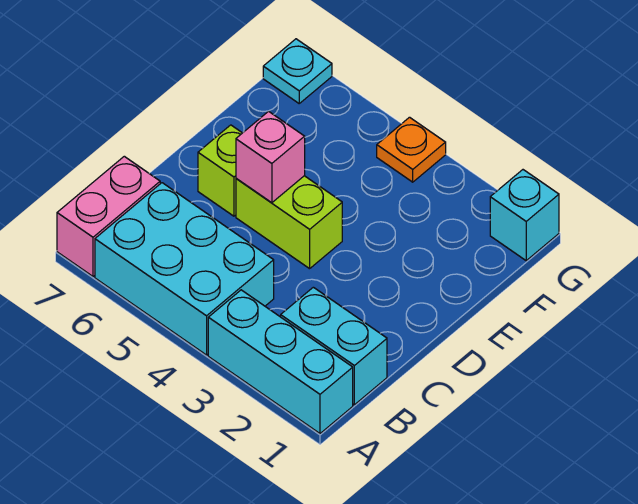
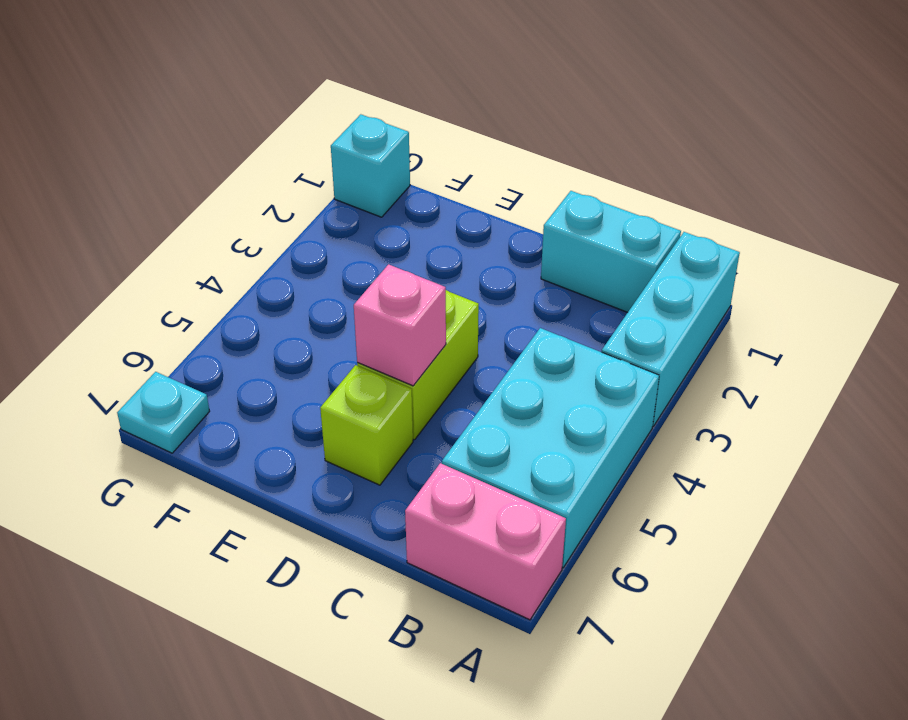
cyan 1x2 brick [281,287,387,405] -> cyan 1x2 brick turned to [541,191,681,312]
orange 1x1 plate [377,117,446,182] -> none

